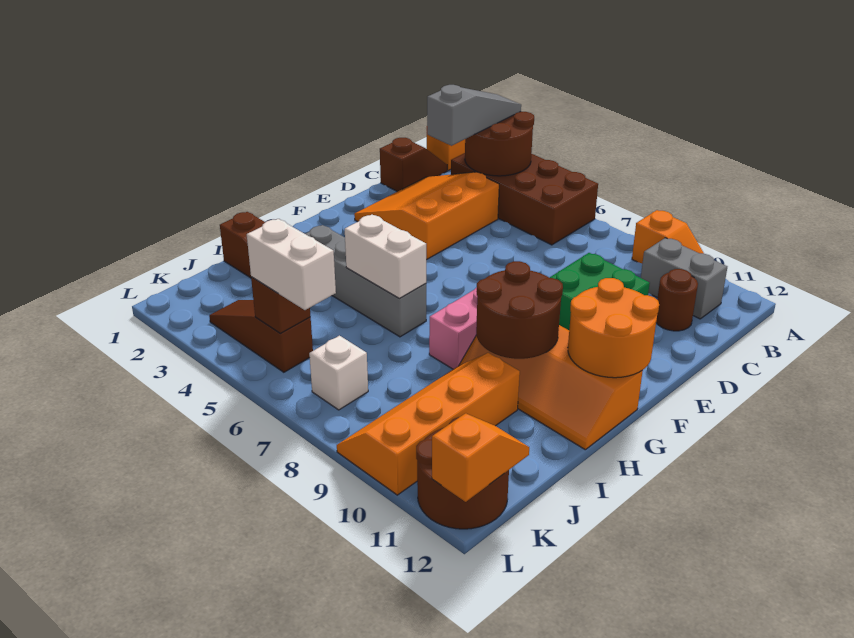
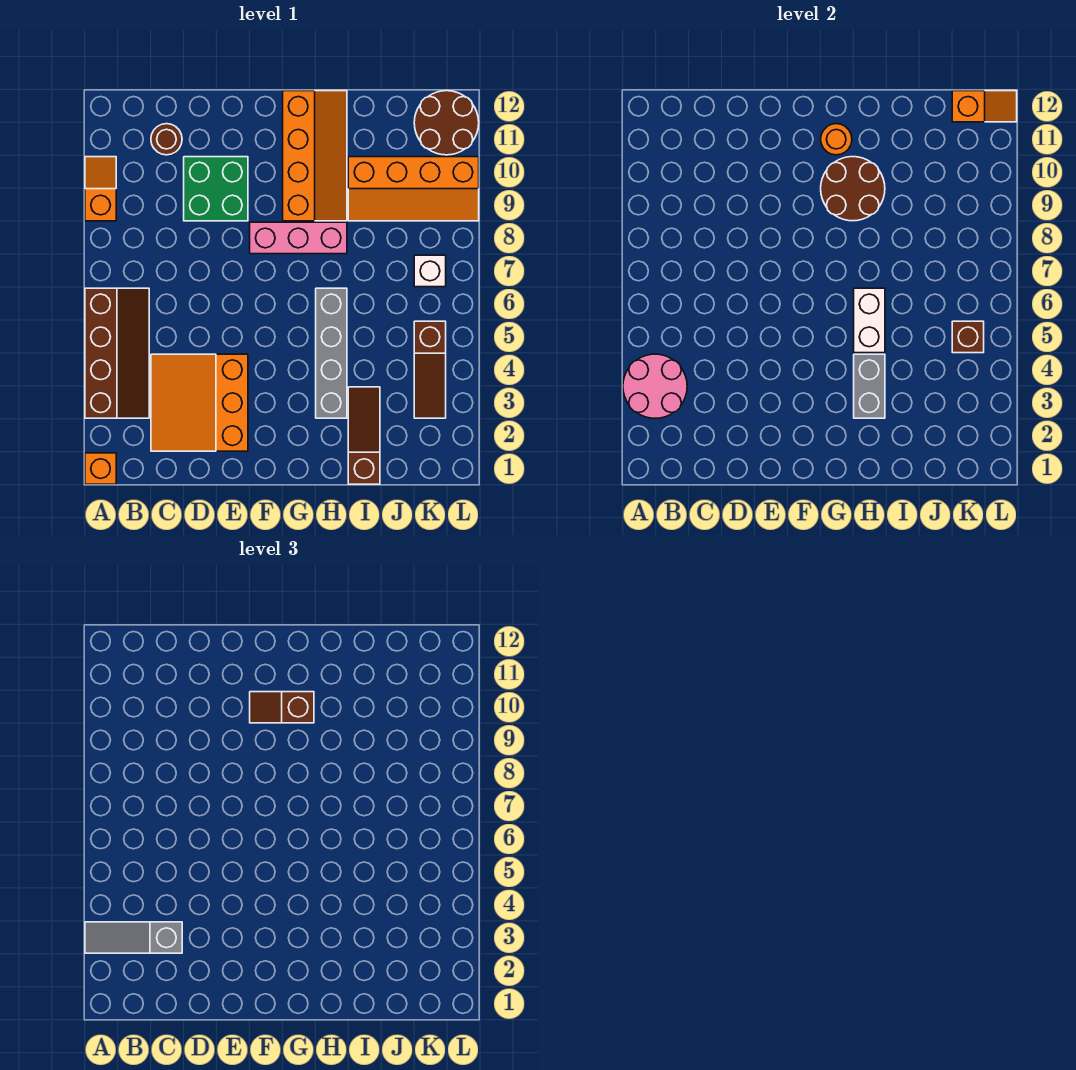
brown 2x4 brick [451,153,598,245] -> brown 2x4 slope [85,288,149,418]
brown 2x2 round brick [465,112,534,176] -> pink 2x2 round brick [623,354,687,418]
brown 1x2 slope [380,138,447,192] -> brown 1x2 slope moved to [250,692,314,723]
grey 1x2 brick [641,238,727,319] -> grey 1x2 brick moved to [854,354,885,418]
orange 3x3 slope [354,172,499,259] -> orange 3x3 slope turned to [151,354,248,451]
orange 2x2 round brick [568,278,659,378] -> orange 1x1 round brick [821,124,852,155]
white 1x2 brick [247,219,336,310] -> none
orange 1x2 slope [432,413,529,502] -> orange 1x2 slope turned to [952,91,1017,122]

